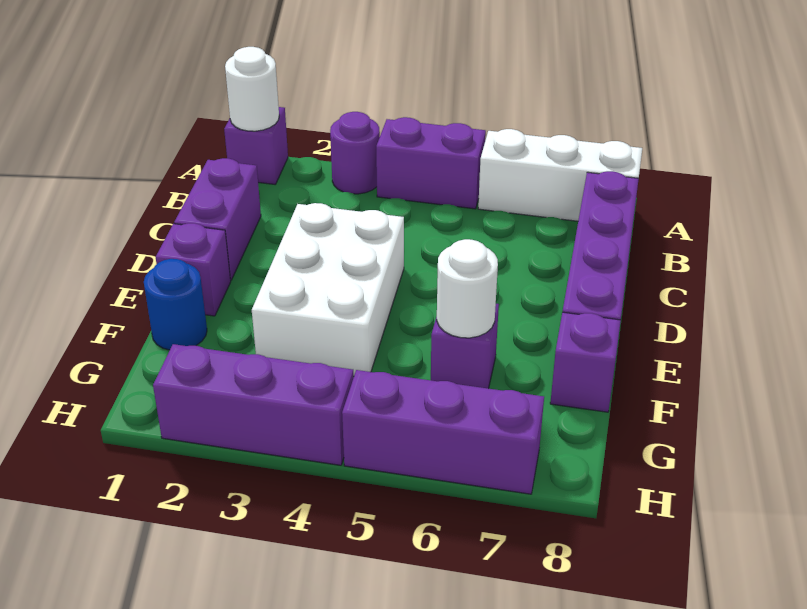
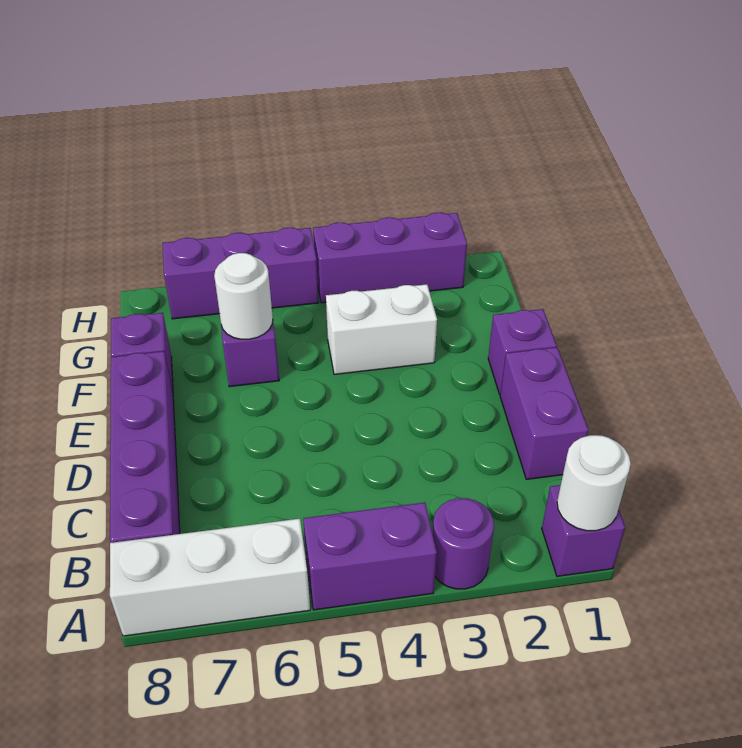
white 2x3 brick [252,203,404,376] -> white 1x2 brick [326,284,437,374]
blue 1x1 round brick [144,259,207,350] -> none

